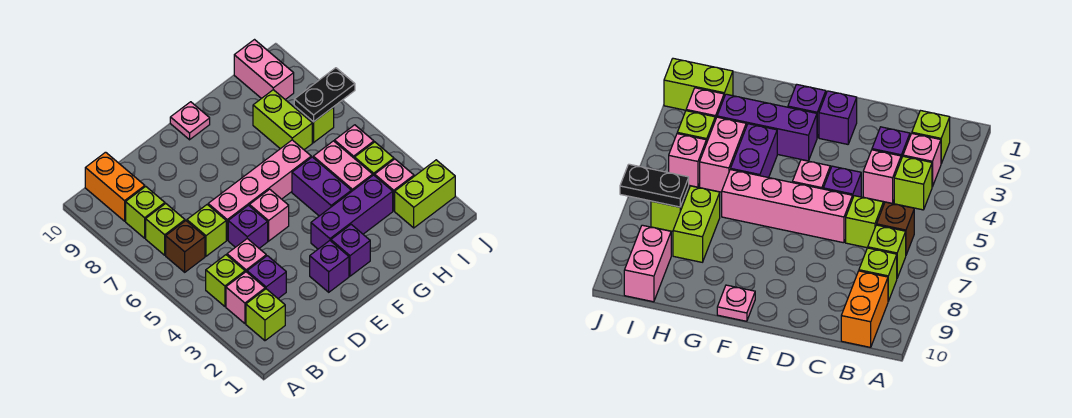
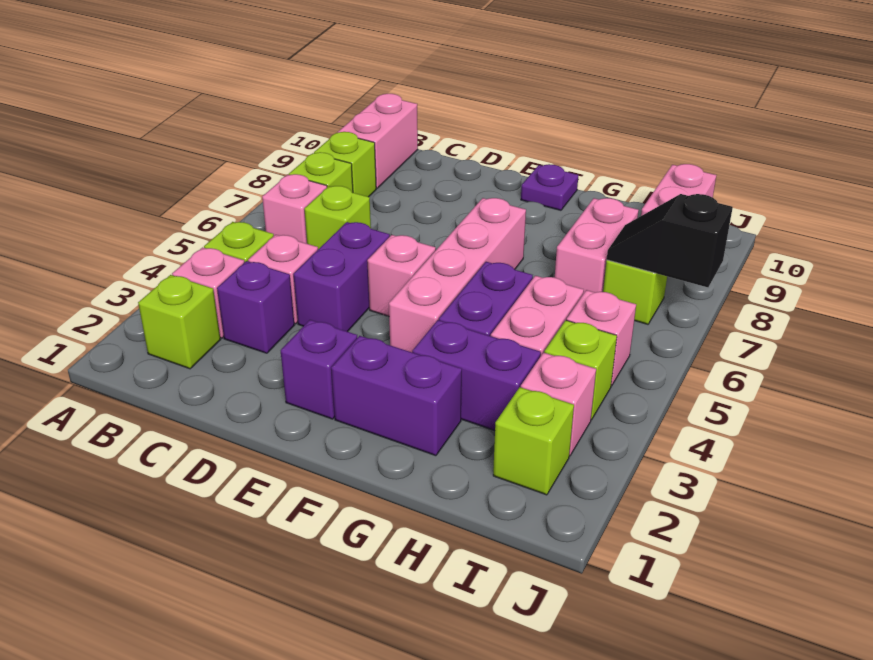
brown 1x1 brick [166,221,205,272] -> pink 1x1 brick [262,174,327,244]
orange 1x2 brick [85,152,145,221] -> pink 1x2 brick [338,94,418,188]
purple 1x1 brick [228,205,268,248] -> purple 1x2 brick [293,222,390,332]
pink 1x4 brick [208,140,311,240] -> pink 1x4 brick turned to [389,198,526,352]
purple 1x1 brick [331,225,370,276] -> purple 1x2 brick [331,336,462,456]
purple 1x3 brick [311,175,393,249] -> purple 1x2 brick [412,320,541,431]
pink 1x1 plate [170,102,210,140] -> purple 1x1 plate [521,164,578,210]
lime 1x2 brick [253,90,312,150] -> pink 1x2 brick [555,198,639,294]
lime 1x2 brick [395,160,455,228] -> lime 1x1 brick [493,387,574,495]
black 1x2 plate [294,68,355,122] -> black 1x2 slope [607,194,733,287]

